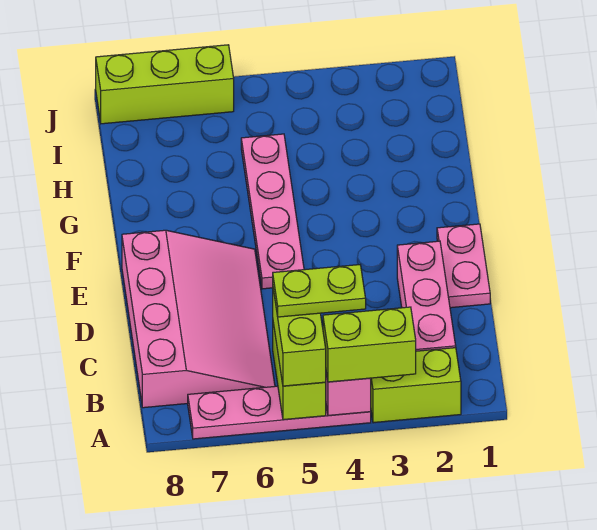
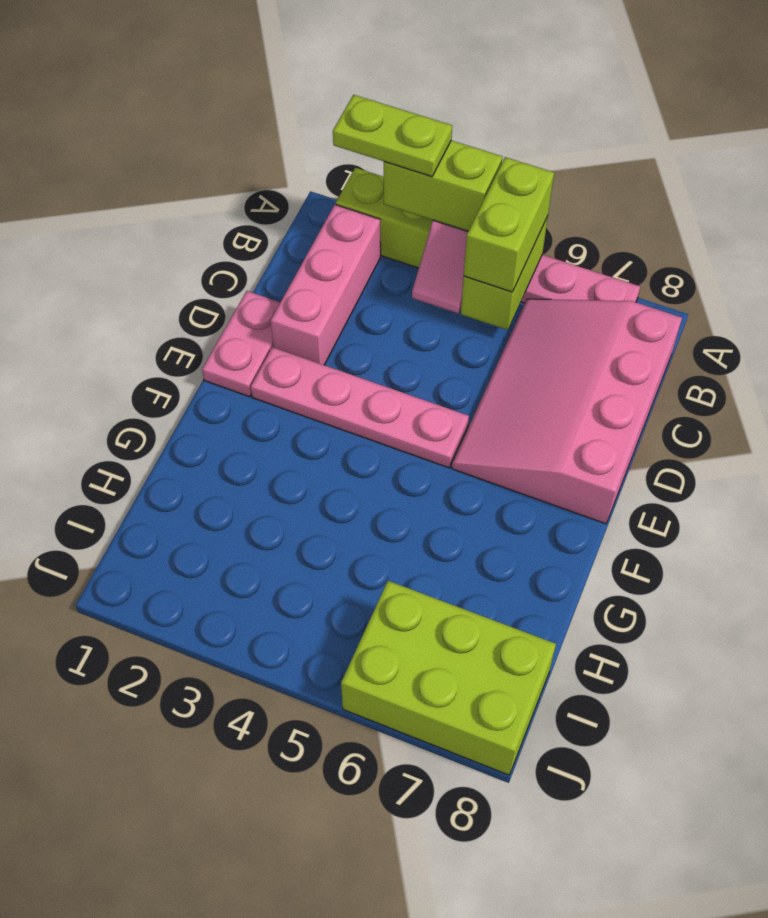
lime 1x2 plate [273,265,366,317] -> lime 1x2 plate moved to [333,95,452,177]
pink 1x4 plate [241,134,304,289] -> pink 1x4 plate turned to [251,347,469,468]
lime 1x3 brick [96,45,234,124] -> lime 2x3 brick [341,581,556,775]

